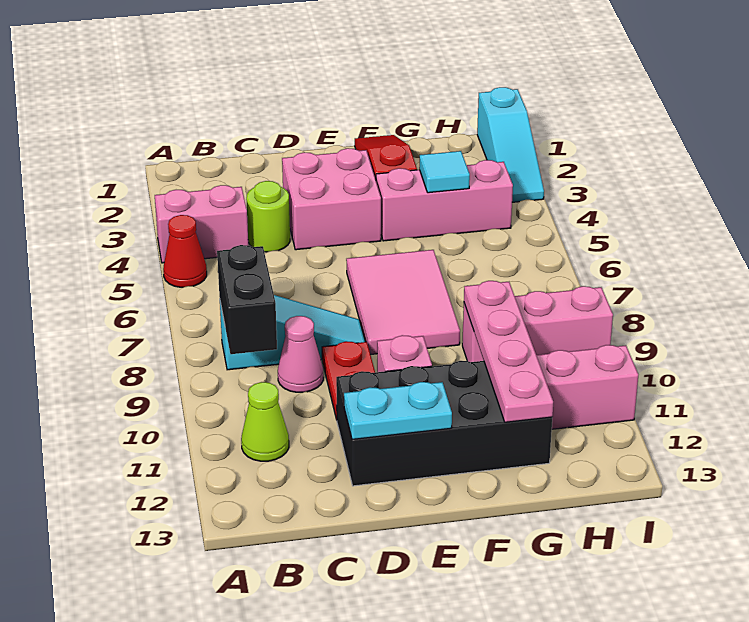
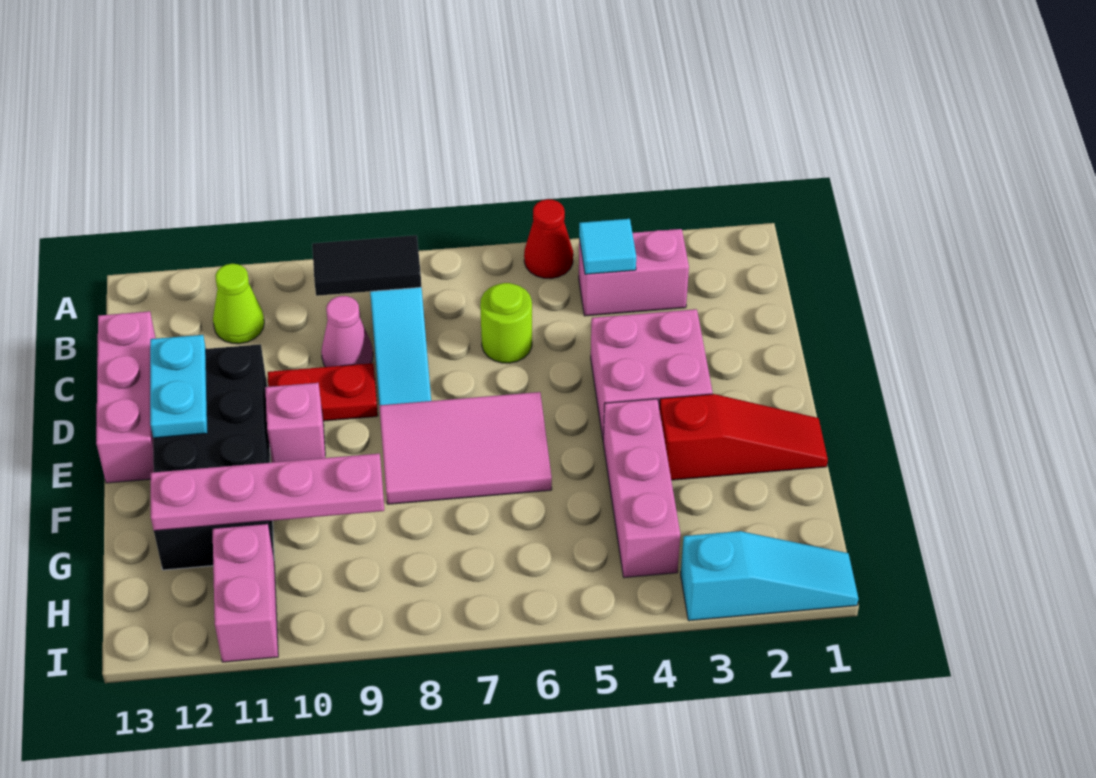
pink 1x2 brick [155,185,248,263] -> pink 1x2 brick turned to [579,229,689,316]
black 1x2 brick [217,245,277,354] -> black 1x2 tile [312,235,421,296]
lime 1x1 round brick [246,181,290,252] -> lime 1x1 round brick moved to [480,283,532,363]
cyan 1x1 tile [419,151,470,193] -> cyan 1x1 tile moved to [579,219,636,274]
pink 1x3 brick [462,286,613,362] -> pink 1x3 brick moved to [96,311,156,483]
cyan 1x3 slope [477,87,544,202] -> cyan 1x3 slope turned to [681,531,858,621]

